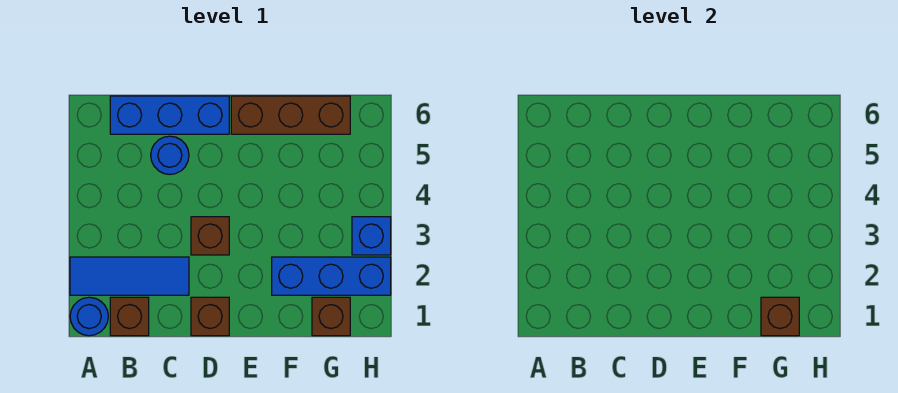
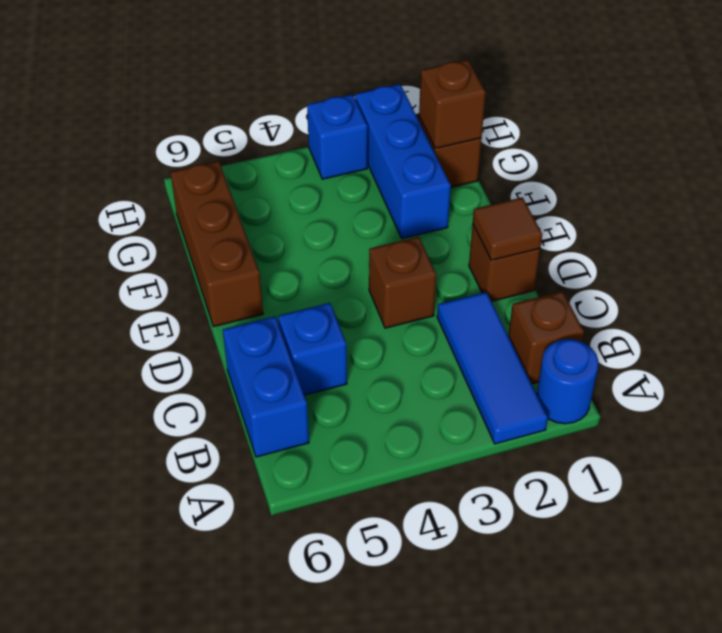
blue 1x3 brick [110,96,229,134] -> blue 1x2 brick [223,316,309,457]
blue 1x1 round brick [151,136,189,175] -> blue 1x1 brick [278,303,347,395]
none -> brown 1x1 tile [473,197,542,260]

